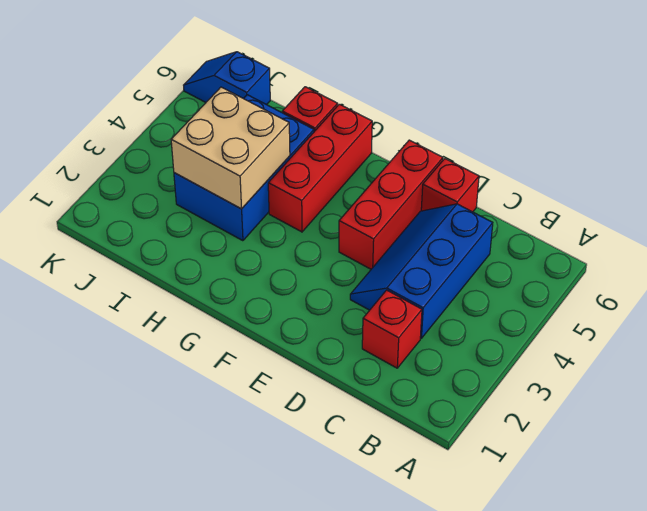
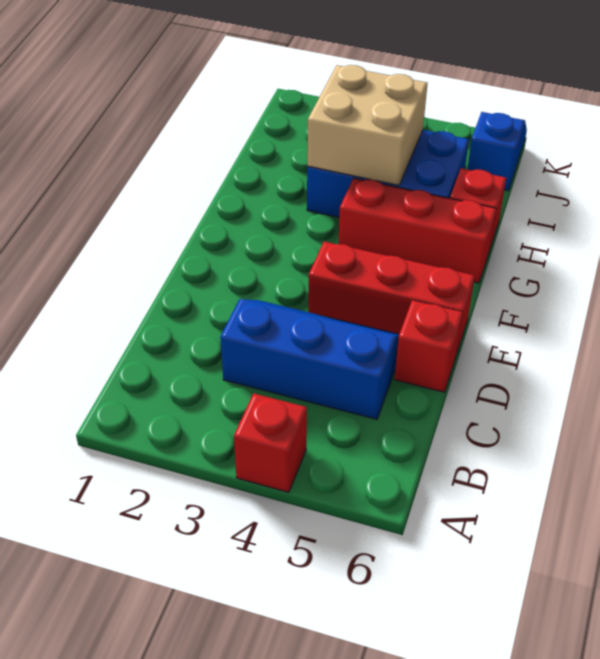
red 1x1 brick [362,290,422,368] -> red 1x1 brick moved to [234,394,307,492]

